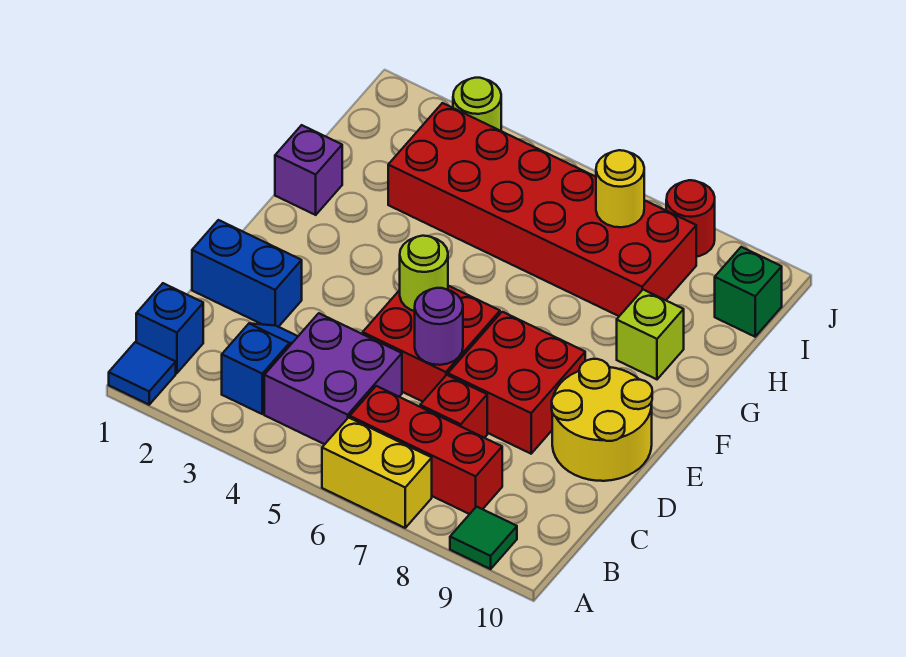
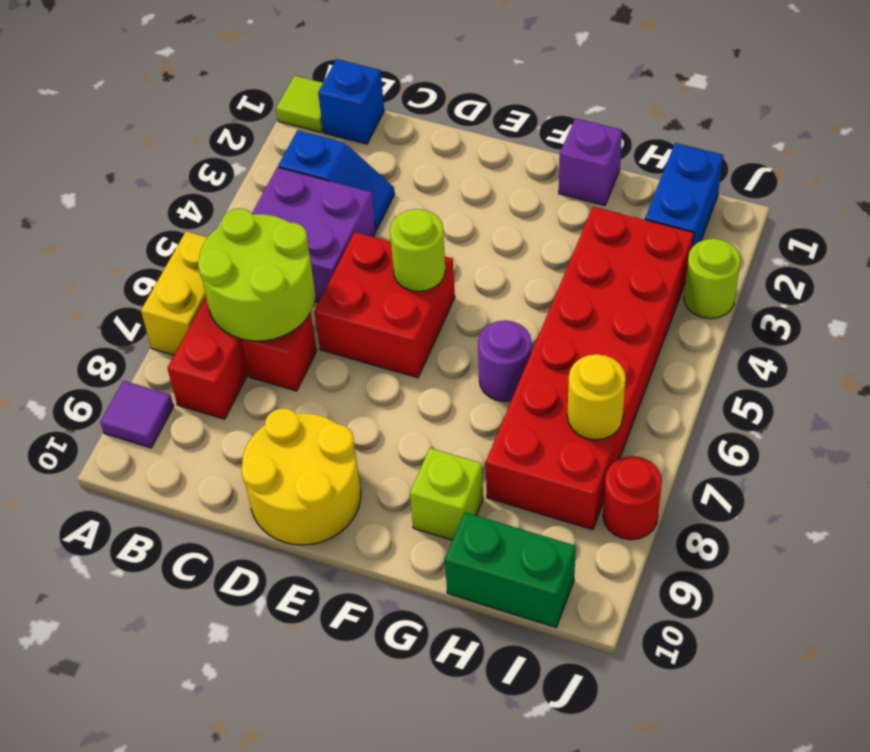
blue 1x1 tile [109,342,176,405] -> lime 1x1 tile [276,76,323,132]
green 1x1 tile [450,507,517,569] -> purple 1x1 tile [100,381,174,448]
none -> lime 2x2 round brick [198,209,315,341]
blue 1x2 brick [192,220,302,327] -> blue 1x2 brick moved to [645,143,723,247]
purple 1x1 round brick [415,288,463,365] -> purple 1x1 round brick moved to [478,320,532,402]
red 2x2 brick [448,312,585,454] -> none
green 1x1 brick [715,247,782,337] -> green 1x2 brick [445,512,576,627]

